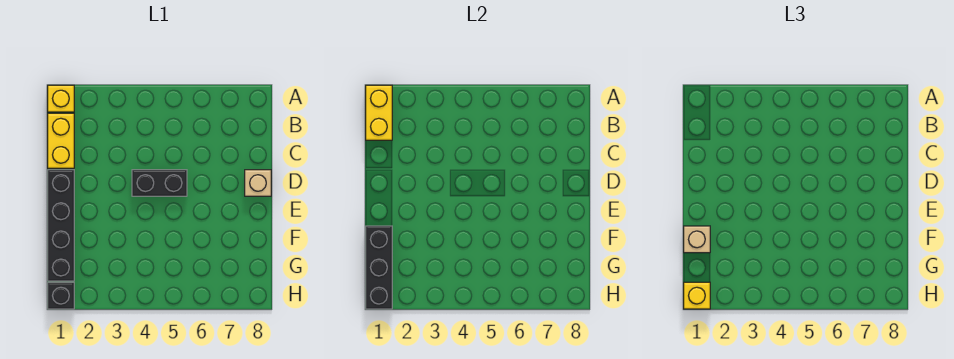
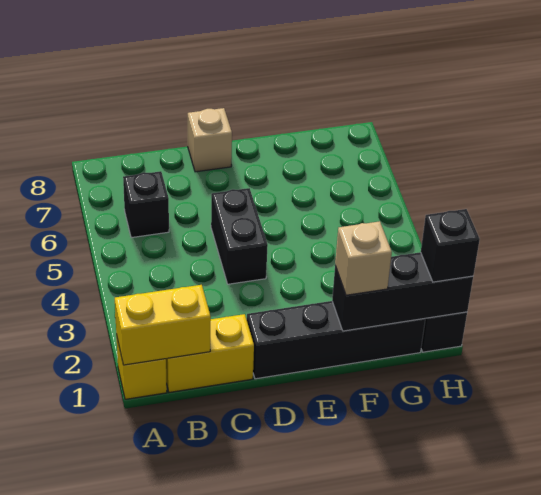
none -> black 1x1 brick [123,171,169,238]
yellow 1x1 brick [684,282,710,309] -> black 1x1 brick [421,209,480,282]

